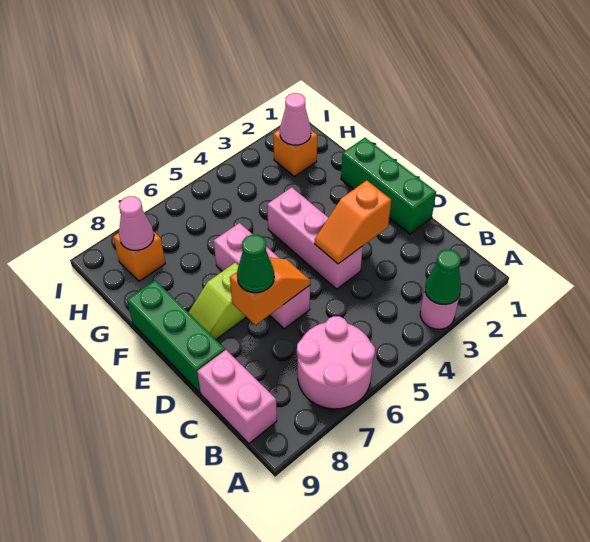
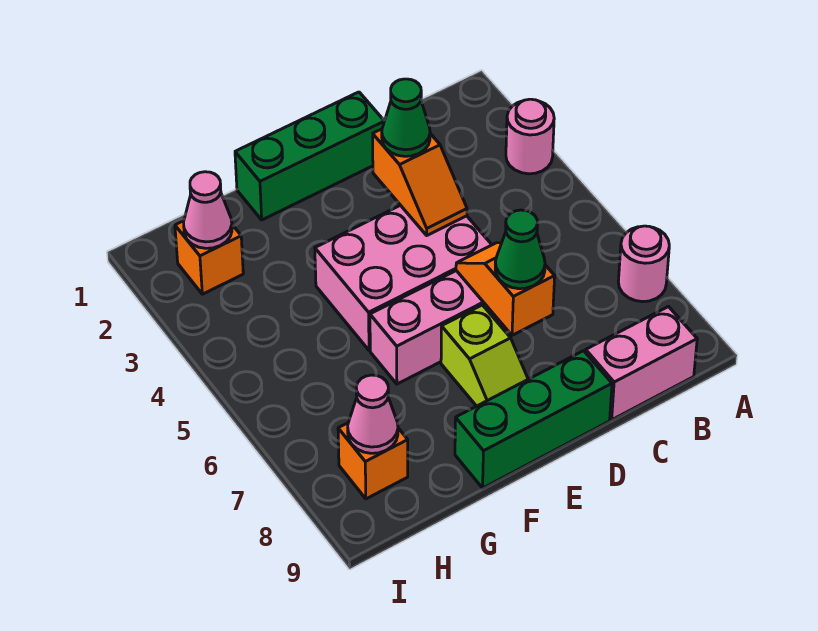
green 1x1 cone [425,250,461,305] -> green 1x1 cone moved to [382,79,430,156]
pink 2x2 round brick [297,316,375,409] -> pink 1x1 round brick [618,226,669,302]
pink 1x3 brick [267,187,363,289] -> pink 2x3 brick [315,205,492,350]

